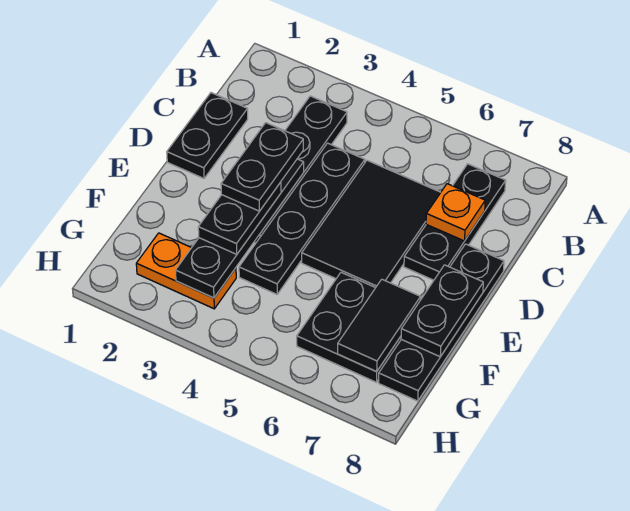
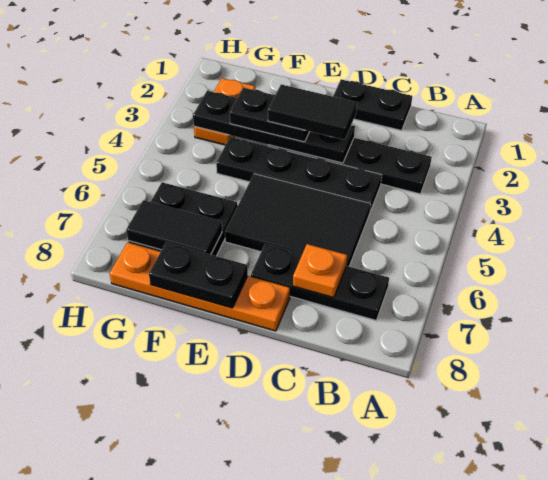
black 1x2 plate [221,123,303,211] -> black 1x2 tile [268,84,357,140]
black 1x4 plate [379,244,504,401] -> orange 1x4 plate [110,242,290,331]

